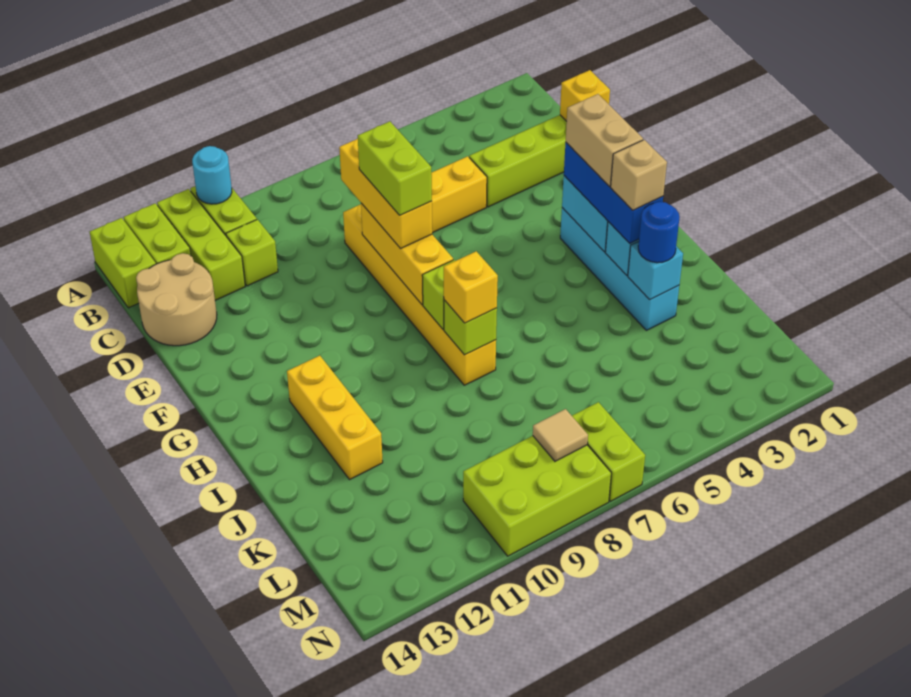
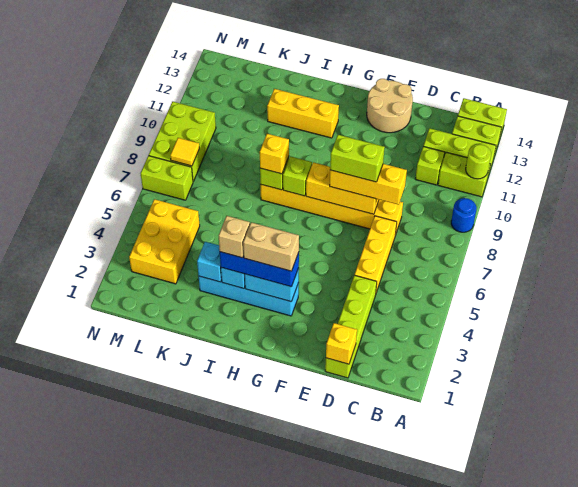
cyan 1x1 round brick [192,146,232,204] -> lime 1x1 round brick [466,144,491,179]
tan 2x2 round brick [136,253,217,346] -> tan 2x2 round brick moved to [367,79,413,133]
blue 1x1 round brick [638,202,679,263] -> blue 1x1 round brick moved to [451,198,477,232]
none -> yellow 2x3 brick [129,199,200,284]
tan 1x1 tile [533,409,588,461] -> yellow 1x1 tile [170,138,199,166]

